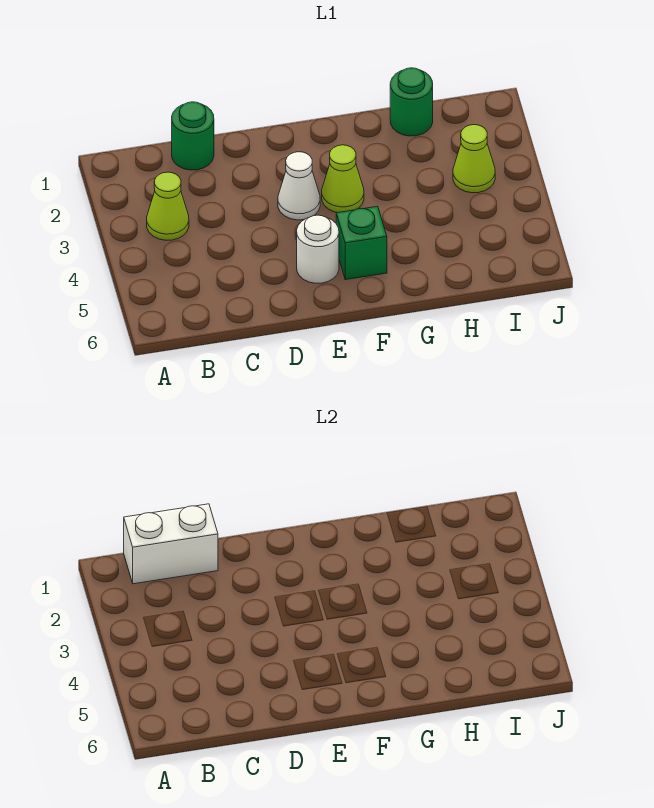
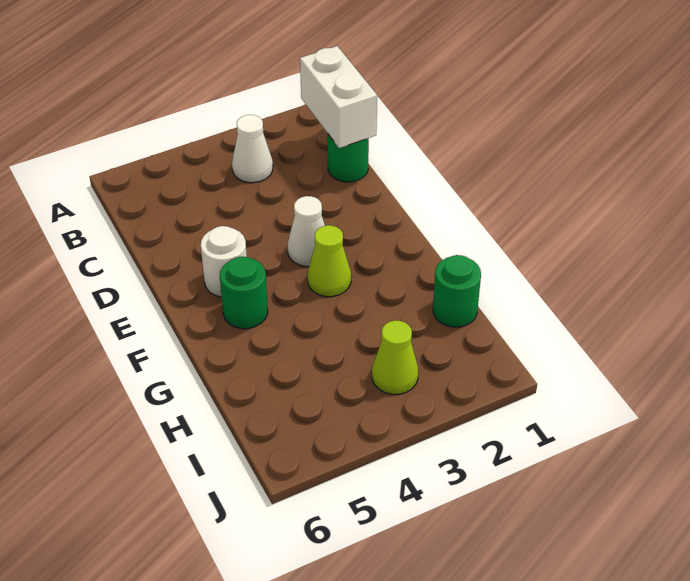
lime 1x1 cone [147,172,189,240] -> white 1x1 cone [232,115,273,183]
green 1x1 brick [336,206,387,280] -> green 1x1 round brick [220,257,268,329]

